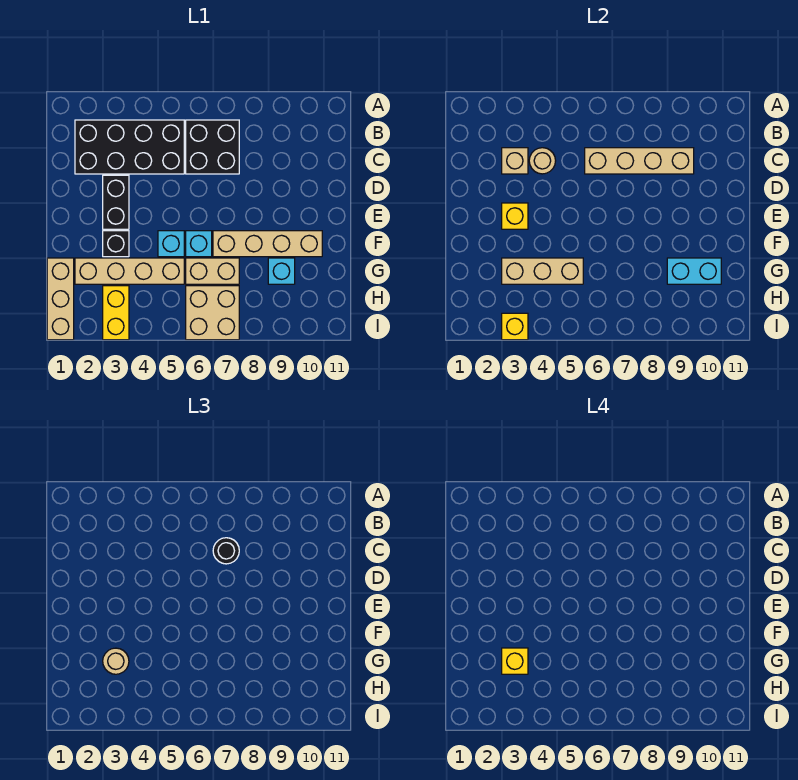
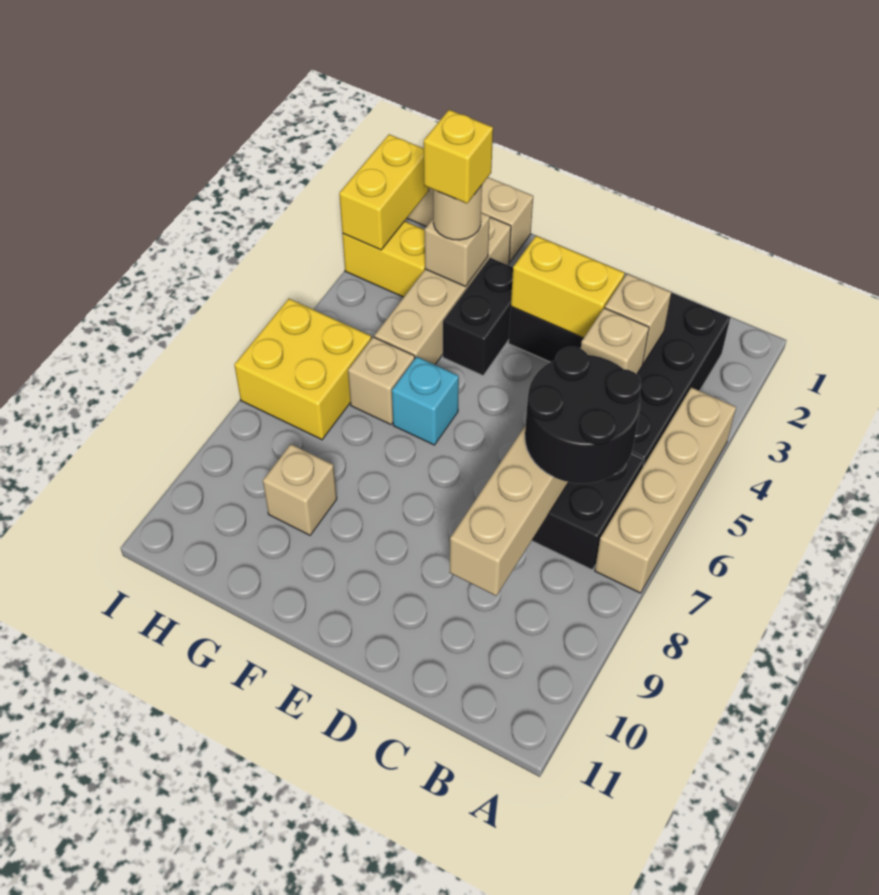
tan 1x1 round brick [529,148,556,174] -> tan 1x1 brick [581,308,649,374]
black 1x1 round brick [213,538,239,564] -> black 2x2 round brick [525,347,641,483]
yellow 1x1 brick [502,203,528,229] -> yellow 1x2 brick [511,236,625,338]
black 1x1 brick [103,231,129,257] -> black 1x2 brick [443,258,513,376]
cyan 1x1 brick [158,231,184,257] -> none
tan 1x4 brick [213,231,322,257] -> tan 1x4 brick moved to [595,387,736,593]
tan 1x3 brick [502,258,583,284] -> tan 1x1 brick [425,213,490,287]
tan 1x2 brick [186,258,239,284] -> tan 1x1 brick [348,337,415,425]
cyan 1x1 brick [268,258,295,284] -> tan 1x1 brick [263,444,337,535]
cyan 1x2 brick [667,258,721,284] -> none
tan 2x2 brick [186,286,239,340] -> yellow 2x2 brick [234,299,371,440]
yellow 1x1 brick [502,313,528,340] -> yellow 1x2 brick [339,134,429,250]

